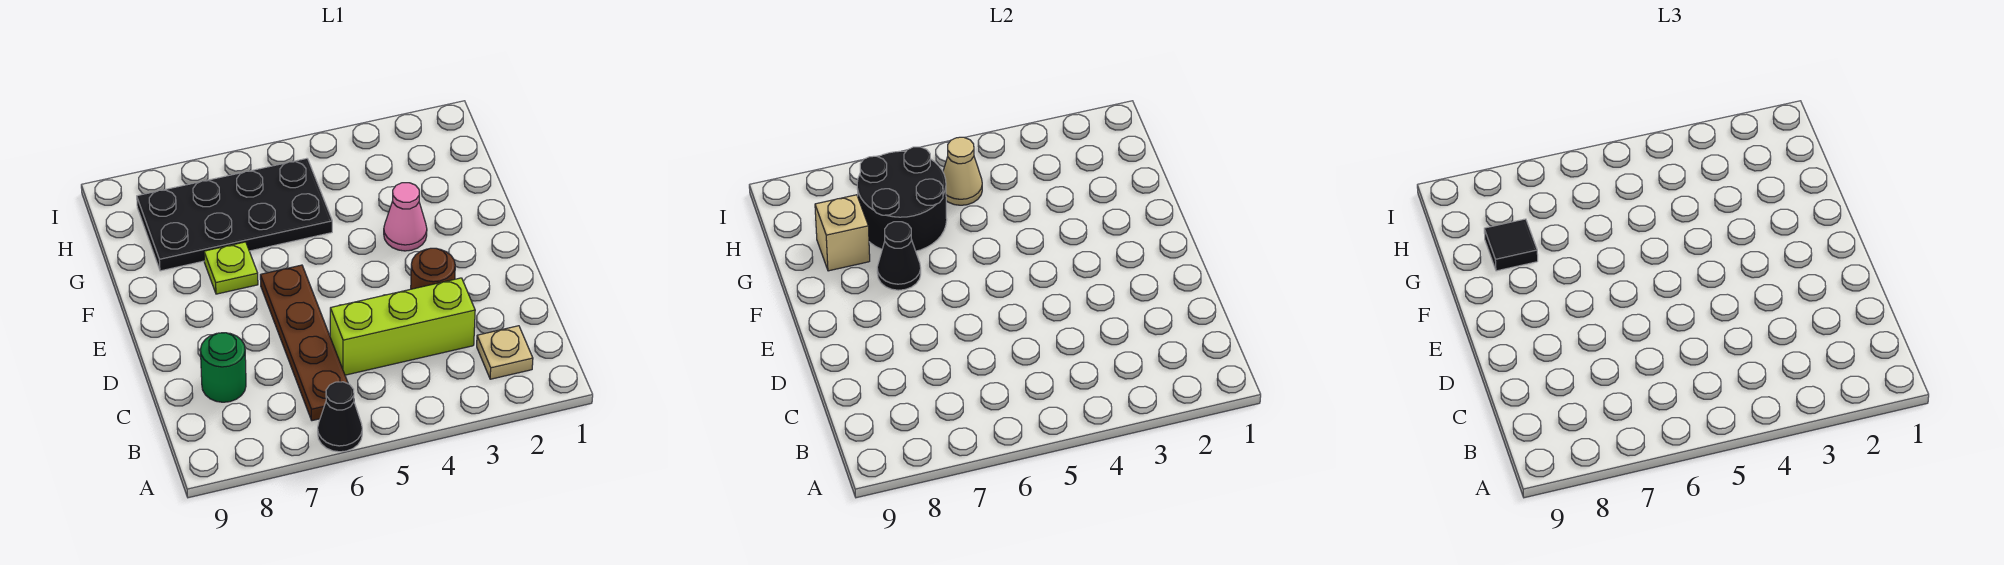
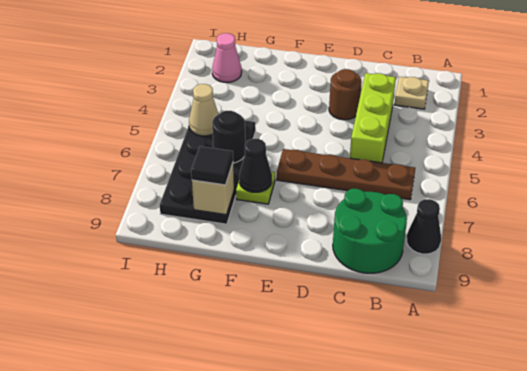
black 1x1 cone [318,382,362,452] -> black 1x1 cone moved to [406,199,441,254]
green 1x1 round brick [200,333,246,402] -> green 2x2 round brick [333,189,407,273]
pink 1x1 cone [384,183,427,251] -> pink 1x1 cone moved to [212,33,242,82]
black 2x2 round brick [857,147,947,251] -> black 1x1 round brick [212,111,245,163]

